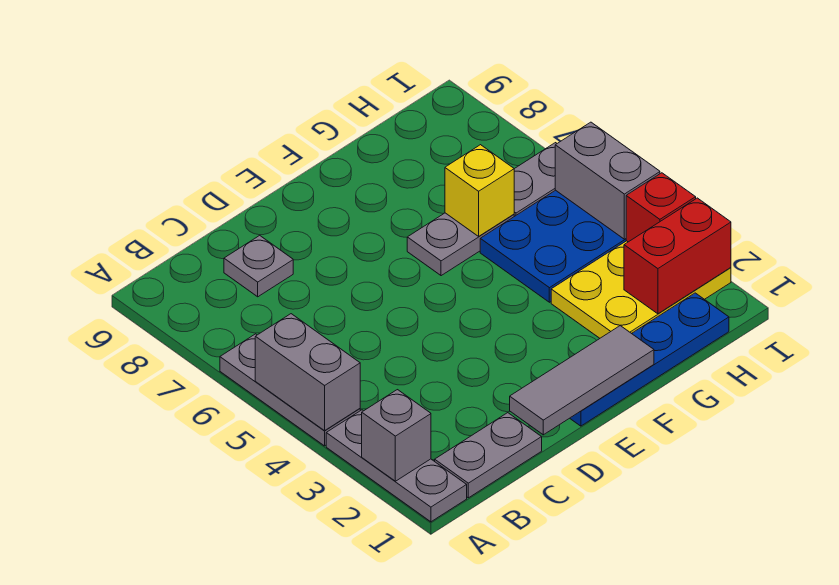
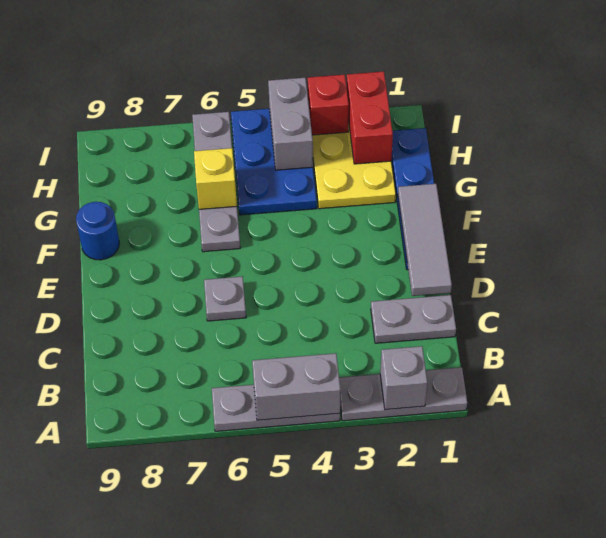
grey 1x2 plate [435,413,542,498] -> grey 1x2 plate turned to [371,295,456,343]
grey 1x1 plate [224,235,293,297] -> grey 1x1 plate moved to [204,276,246,321]
none -> blue 1x1 round brick [76,202,119,260]
grey 1x2 brick [555,122,660,239] -> grey 1x2 brick turned to [268,78,313,170]

